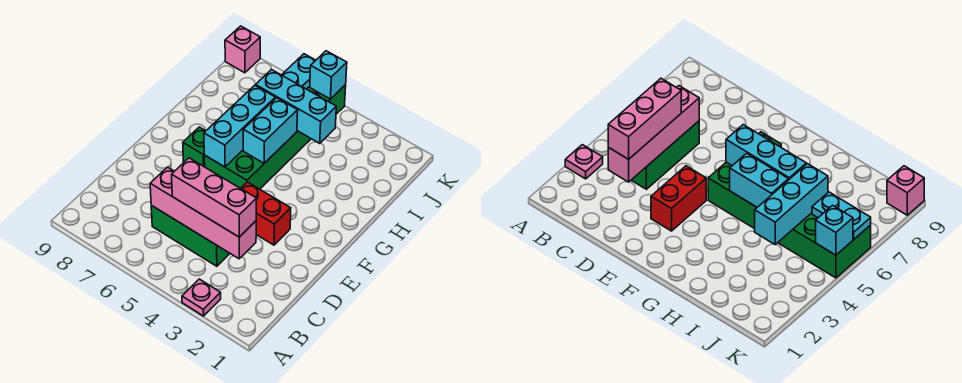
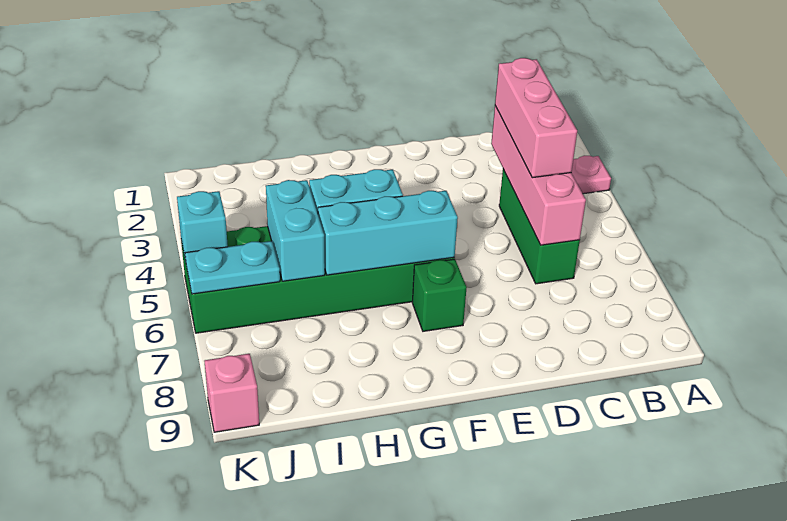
red 1x2 brick [241,182,291,245] -> none
cyan 1x3 brick [255,70,336,143] -> cyan 1x2 brick [266,180,325,281]

